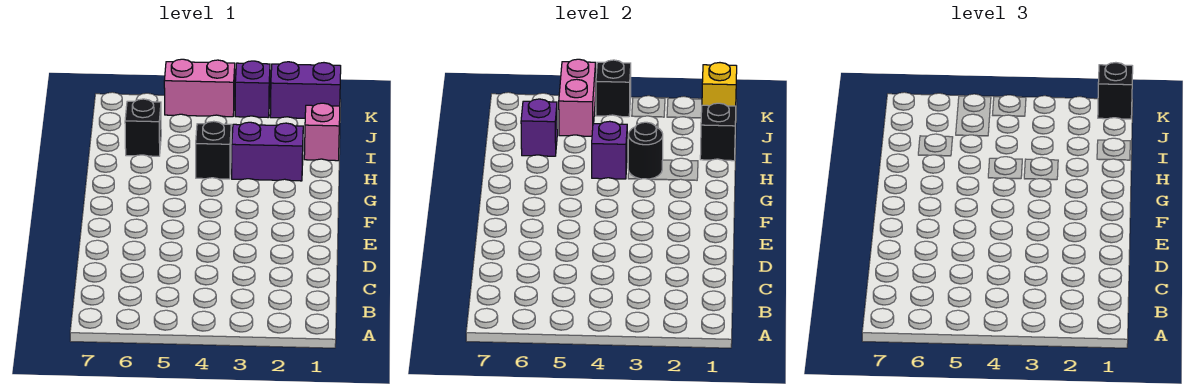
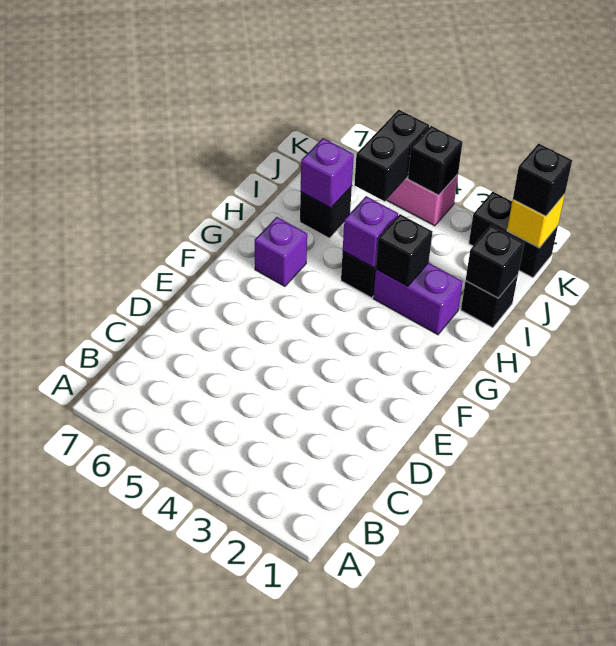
black 1x1 round brick [628,122,663,179] -> black 1x1 brick [376,214,432,286]
pink 1x1 brick [304,103,340,161] -> black 1x1 brick [461,275,518,328]
pink 1x2 brick [559,59,596,136] -> black 1x2 brick [354,110,430,202]
purple 1x2 brick [270,62,341,118] -> black 1x2 brick [469,192,558,278]
purple 1x1 brick [235,61,270,117] -> purple 1x1 brick moved to [255,217,307,286]

